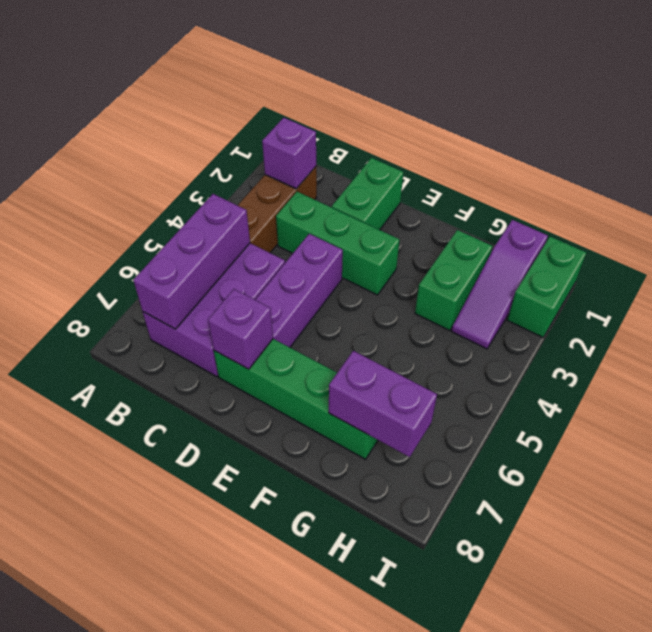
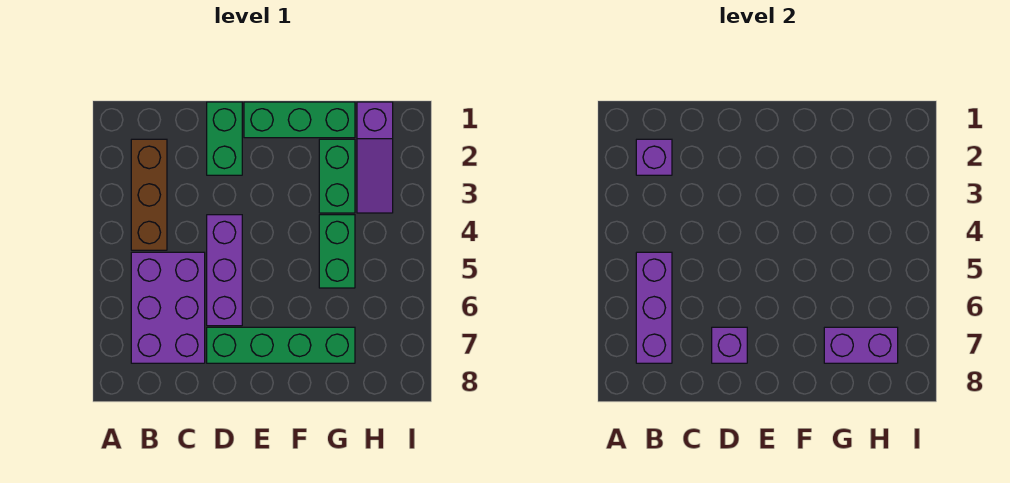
green 1x3 brick [276,192,399,295] -> green 1x3 brick moved to [244,102,355,138]
green 1x2 brick [507,237,586,337] -> green 1x2 brick moved to [319,215,355,288]

